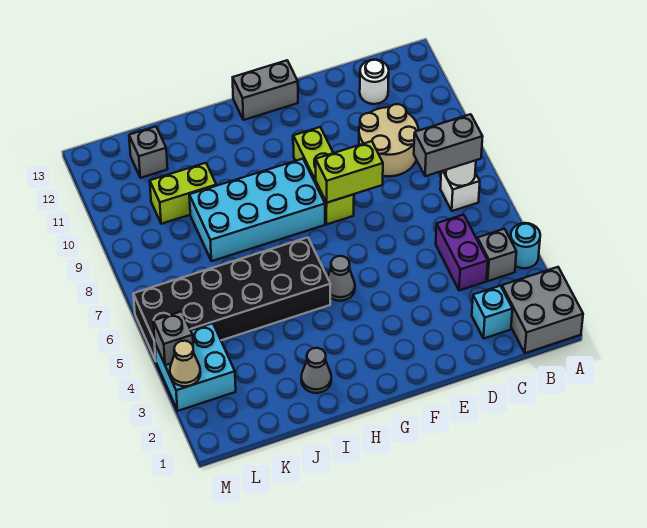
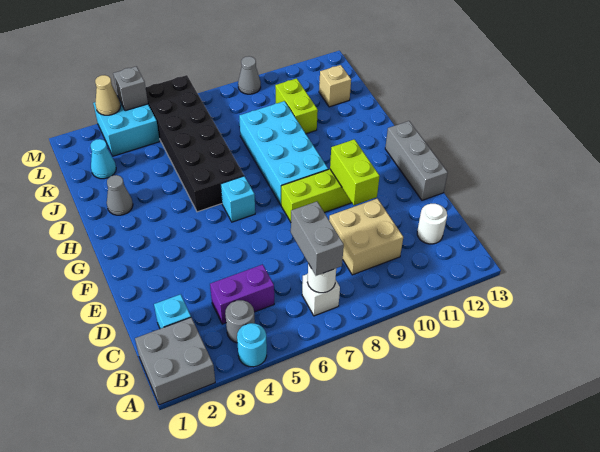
grey 1x1 brick [477,229,516,281] -> grey 1x1 round brick [225,300,255,343]
tan 2x2 round brick [359,104,419,176] -> tan 2x2 brick [329,199,403,275]
lime 1x2 brick [316,141,383,203] -> lime 1x2 brick moved to [330,139,380,205]
grey 1x2 brick [233,60,298,120] -> grey 1x3 brick [385,121,448,200]
grey 1x1 cone [328,256,355,301] -> grey 1x1 cone moved to [238,56,261,94]
none -> cyan 1x1 brick [221,176,255,222]
none -> cyan 1x1 cone [91,139,116,179]
grey 1x1 brick [129,126,168,178] -> tan 1x1 brick [319,65,351,107]

